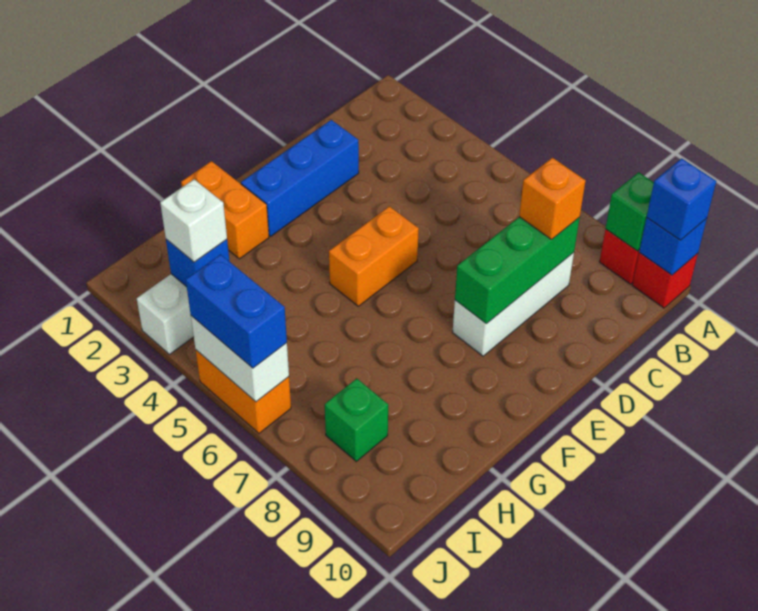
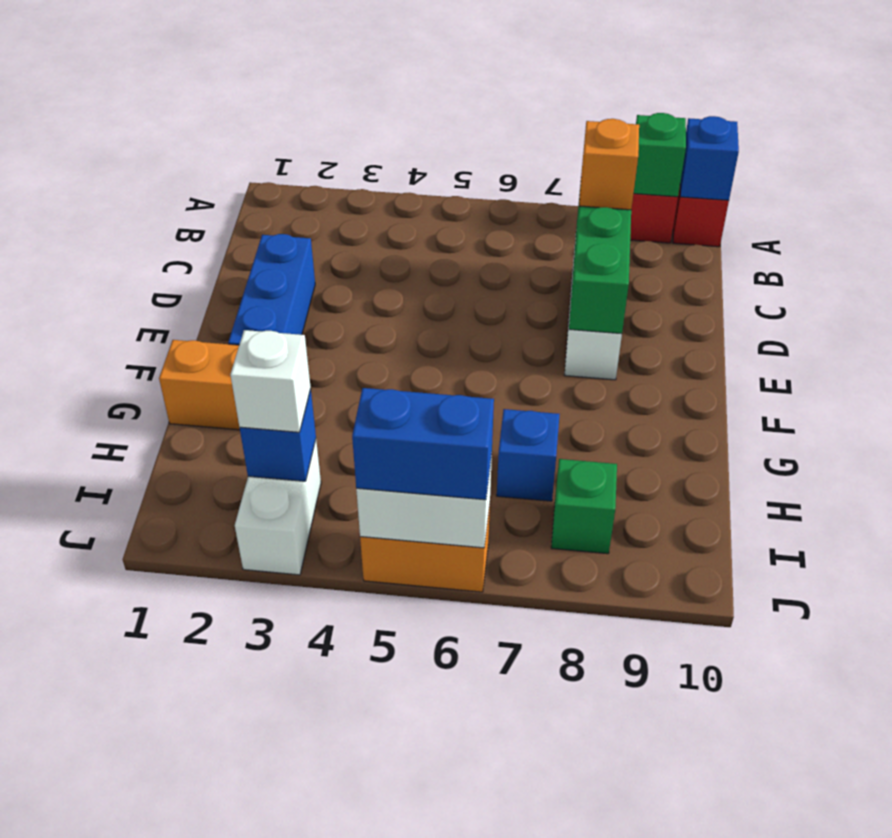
blue 1x1 brick [647,158,716,240] -> blue 1x1 brick moved to [497,409,560,501]
orange 1x2 brick [329,206,419,306] -> none

